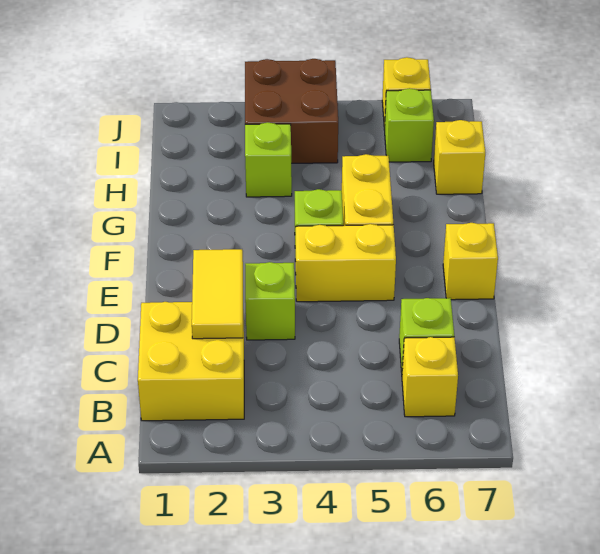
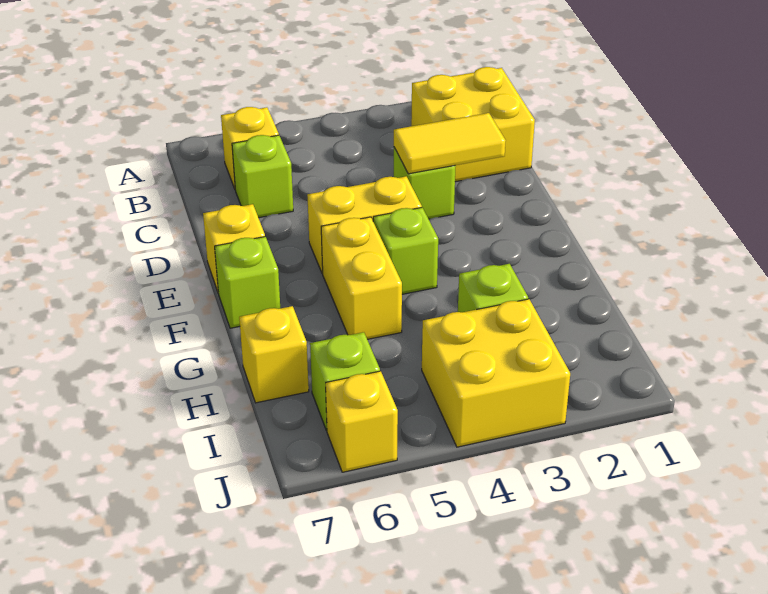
yellow 1x2 tile [192,249,243,339] -> yellow 1x2 tile turned to [394,113,506,174]
none -> lime 1x1 brick [215,237,280,328]
brown 2x2 brick [245,59,338,163] -> yellow 2x2 brick [422,299,570,447]

